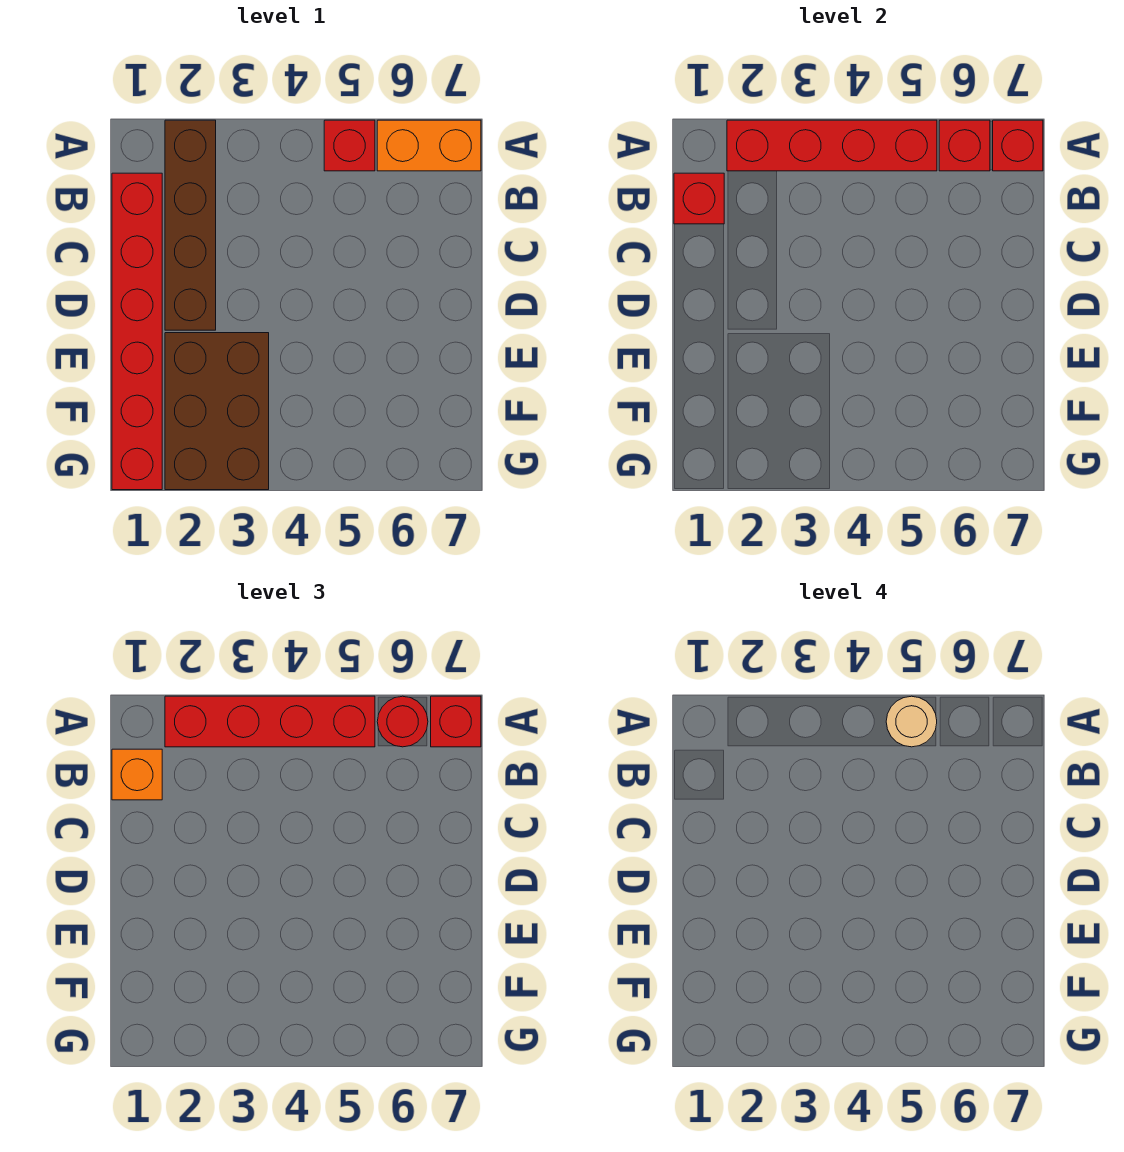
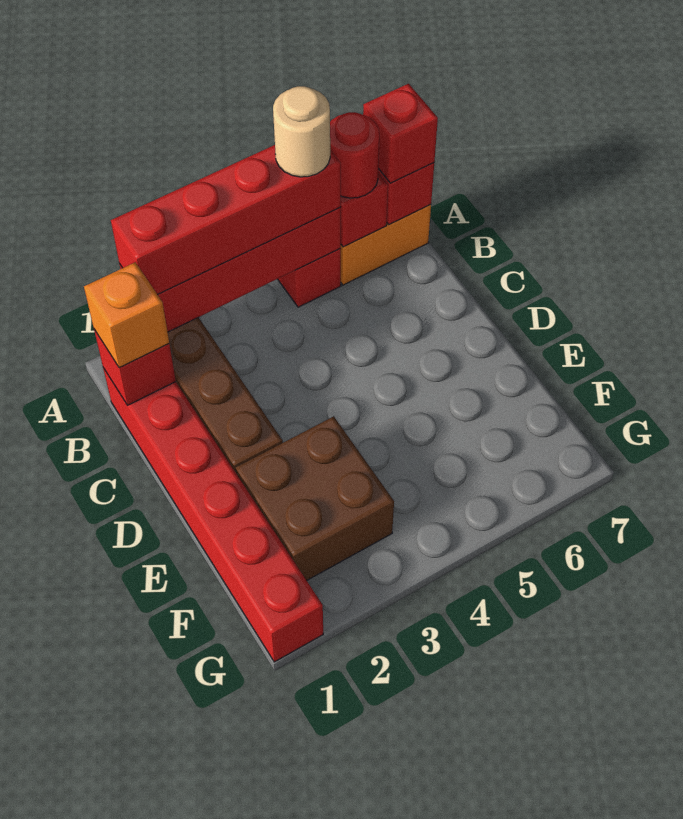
brown 2x3 brick [165,333,269,490] -> brown 2x2 brick [236,416,394,580]

